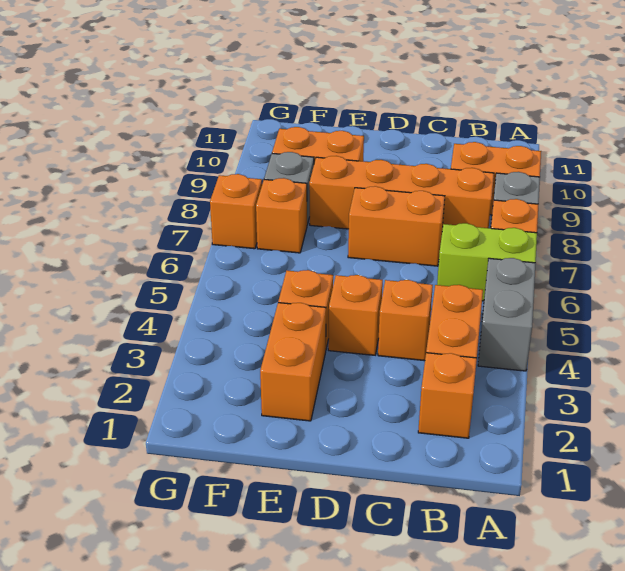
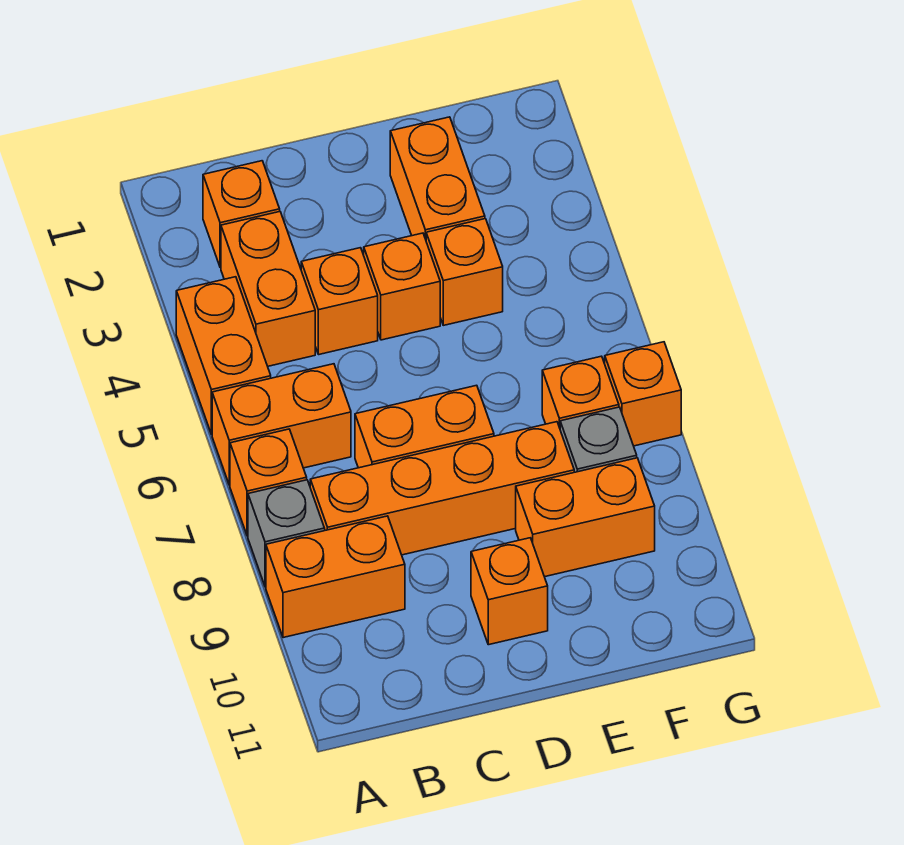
grey 1x2 brick [478,258,536,371] -> orange 1x2 brick [176,277,271,434]
lime 1x2 brick [437,223,537,301] -> orange 1x2 brick [212,364,351,485]
none -> orange 1x1 brick [471,538,548,645]

